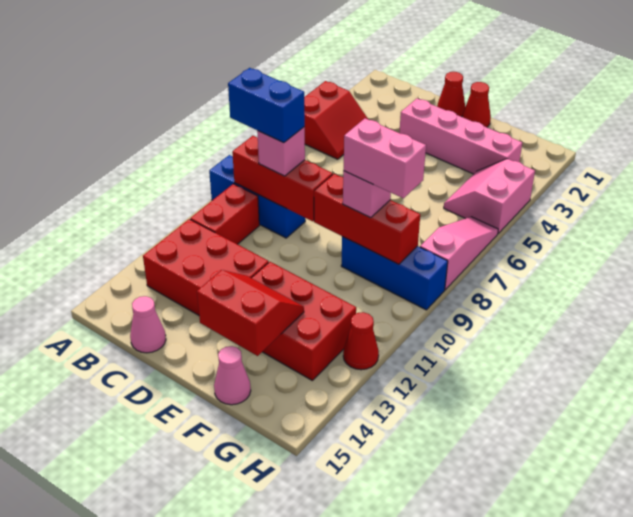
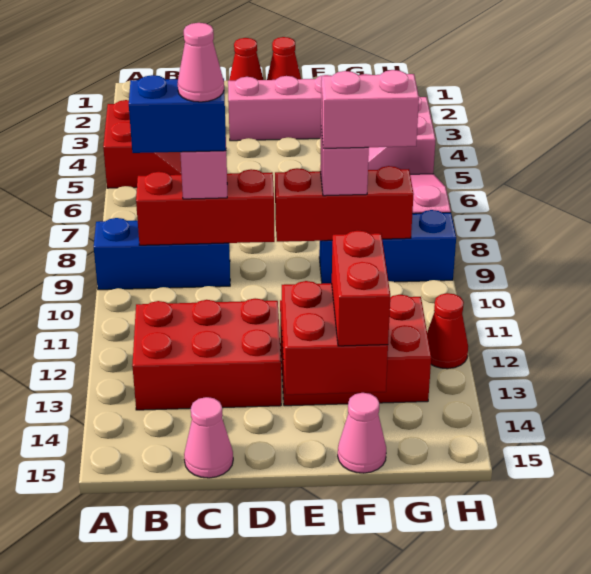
red 1x2 brick [190,184,259,244] -> red 1x2 brick moved to [332,231,390,346]
none -> pink 1x1 cone [178,23,224,102]
red 2x2 slope [197,270,304,356] -> red 2x2 brick [282,281,388,395]

